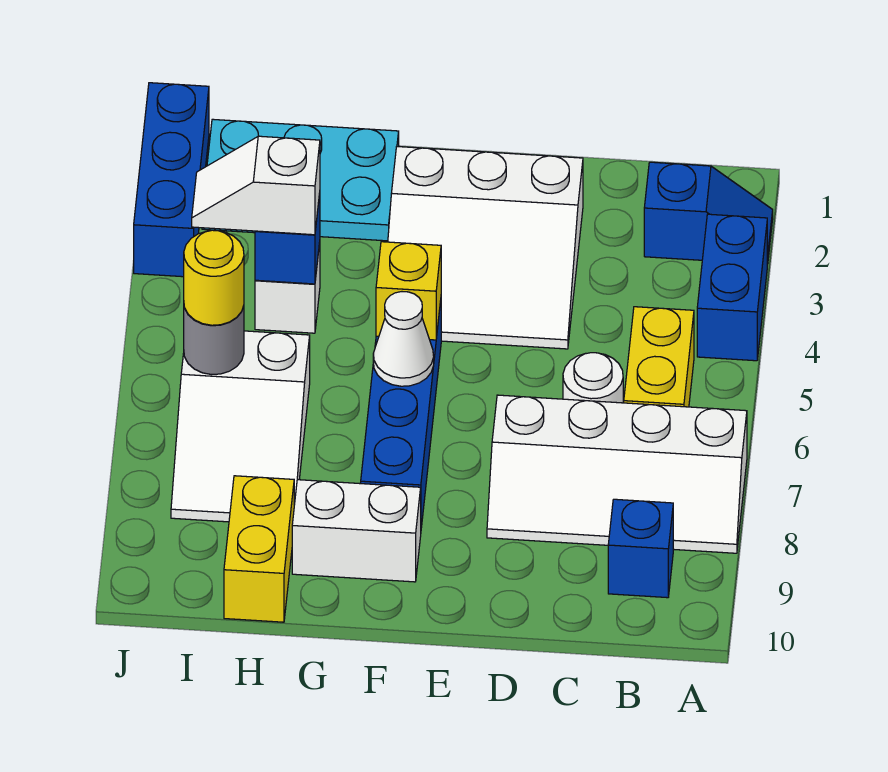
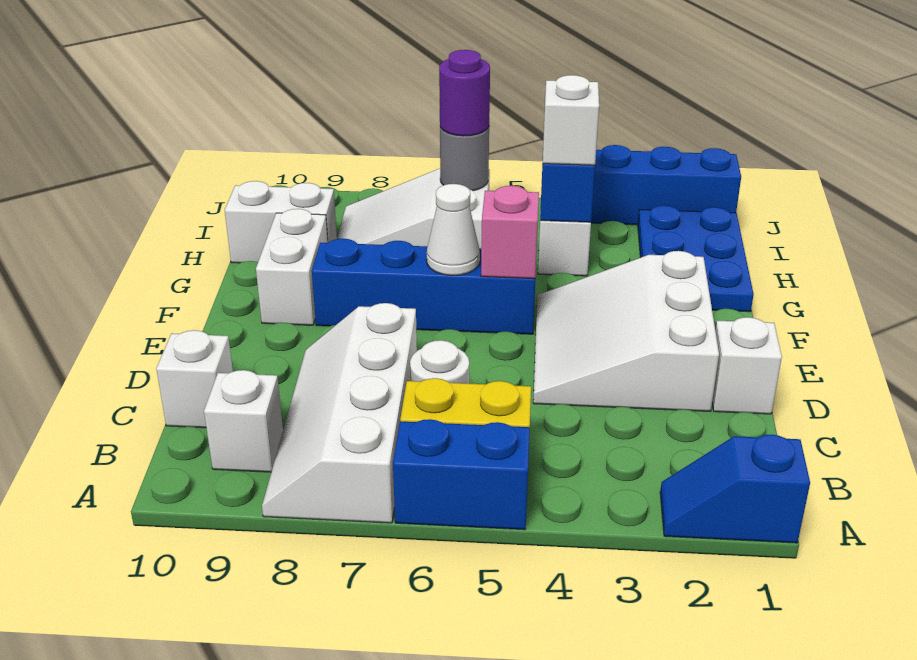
blue 1x2 slope [644,162,773,264] -> blue 1x2 slope turned to [660,435,810,543]
blue 1x2 brick [697,214,767,361] -> blue 1x2 brick moved to [393,419,530,530]
blue 1x1 brick [608,499,673,598] -> white 1x1 brick [204,370,283,472]
none -> white 1x1 brick [156,330,233,428]
none -> white 1x1 brick [712,317,782,414]
yellow 1x1 brick [376,242,441,340] -> pink 1x1 brick [481,186,539,279]
cyan 2x3 plate [202,119,399,241] -> blue 2x3 plate [638,206,754,312]
yellow 1x2 brick [224,476,294,622] -> white 1x2 brick [225,181,337,263]
yellow 1x1 round brick [184,230,244,325] -> purple 1x1 round brick [439,50,490,136]

